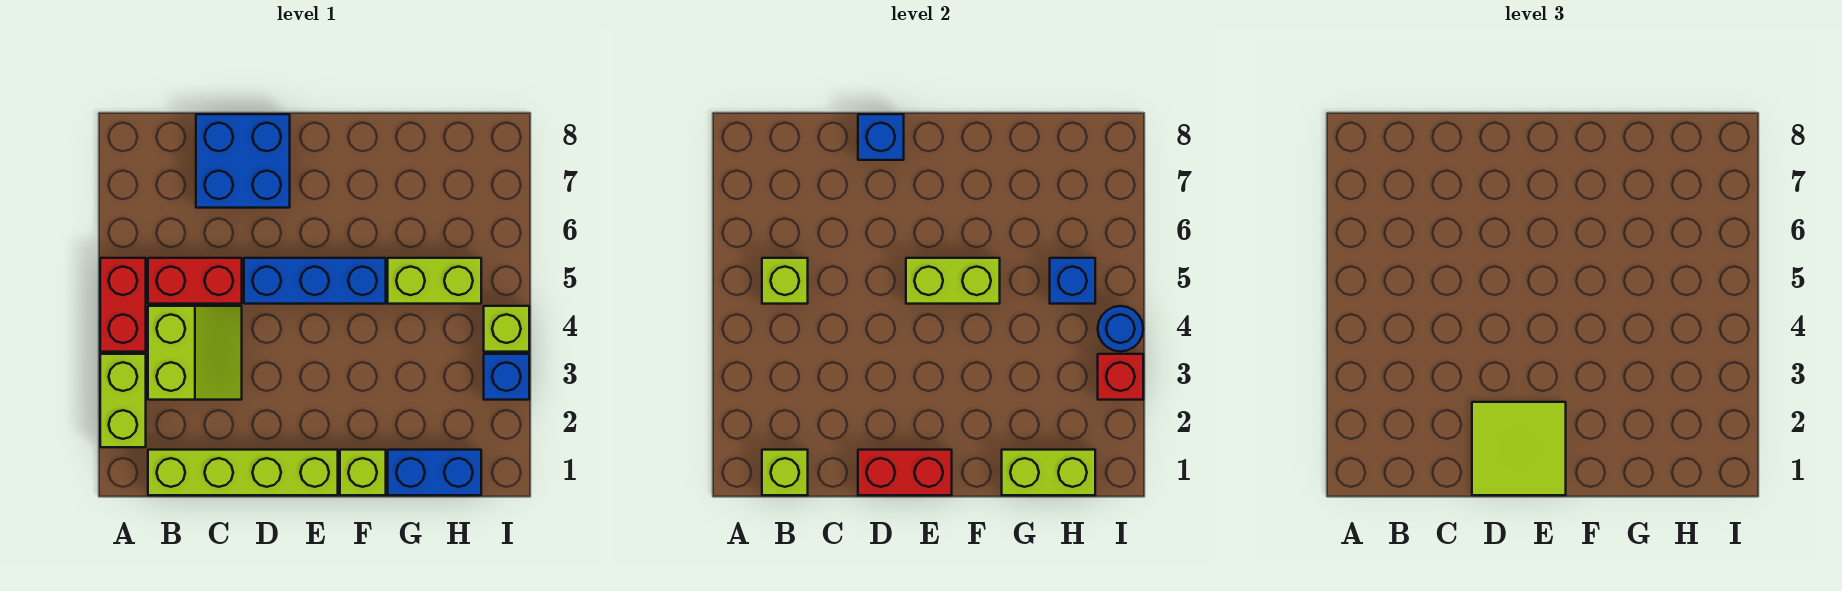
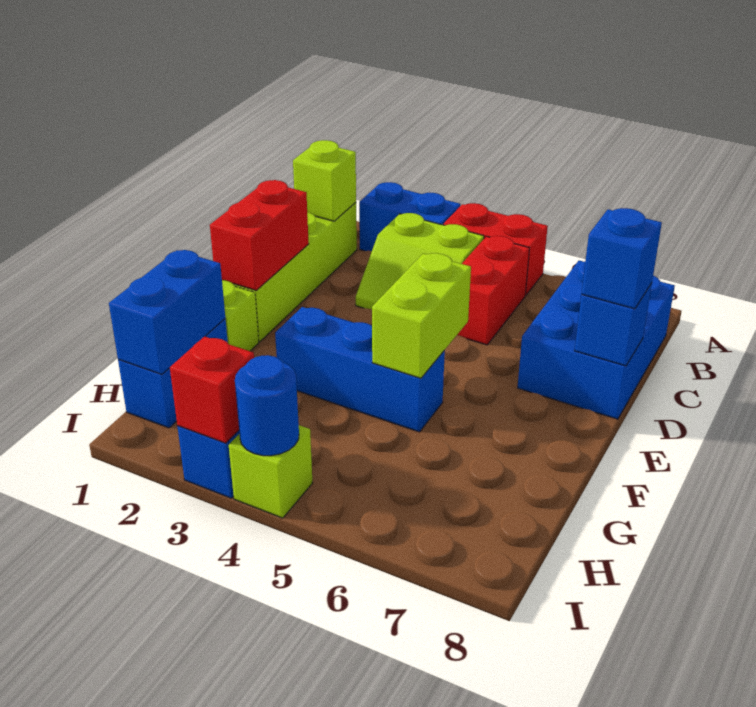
lime 1x2 brick [100,354,146,447] -> blue 1x2 brick [359,182,460,251]
lime 1x1 brick [762,258,808,304] -> none
blue 2x2 brick [196,114,290,208] -> blue 2x3 brick [517,261,675,419]
lime 2x2 tile [1472,402,1566,495] -> none
blue 1x3 brick [244,258,386,304] -> blue 1x3 brick turned to [275,307,445,432]
lime 1x2 brick [1002,450,1095,495] -> blue 1x2 brick [109,250,225,374]
lime 1x2 brick [388,258,481,304] -> none
blue 1x1 brick [1050,258,1095,304] -> blue 1x1 brick moved to [581,208,662,309]

